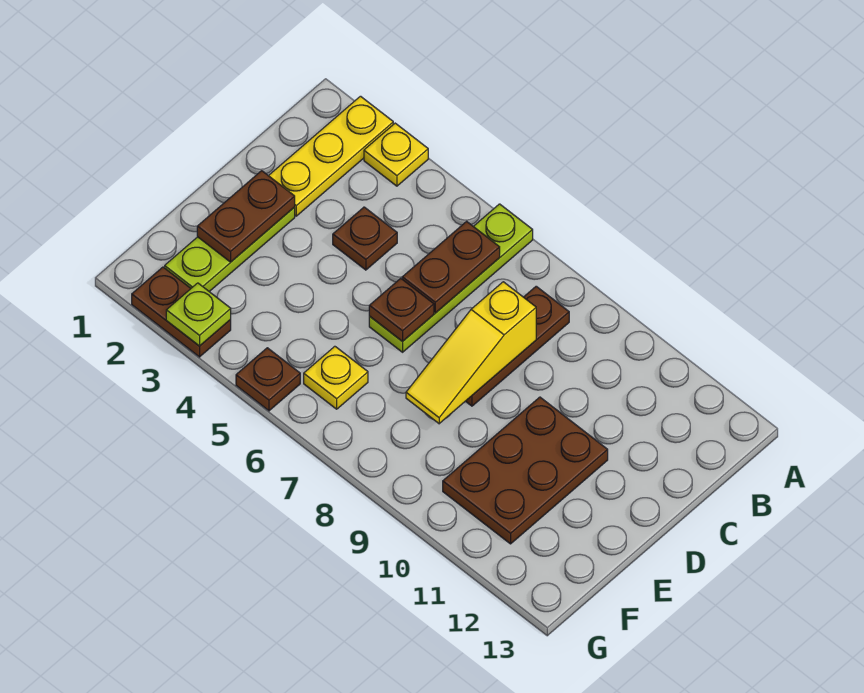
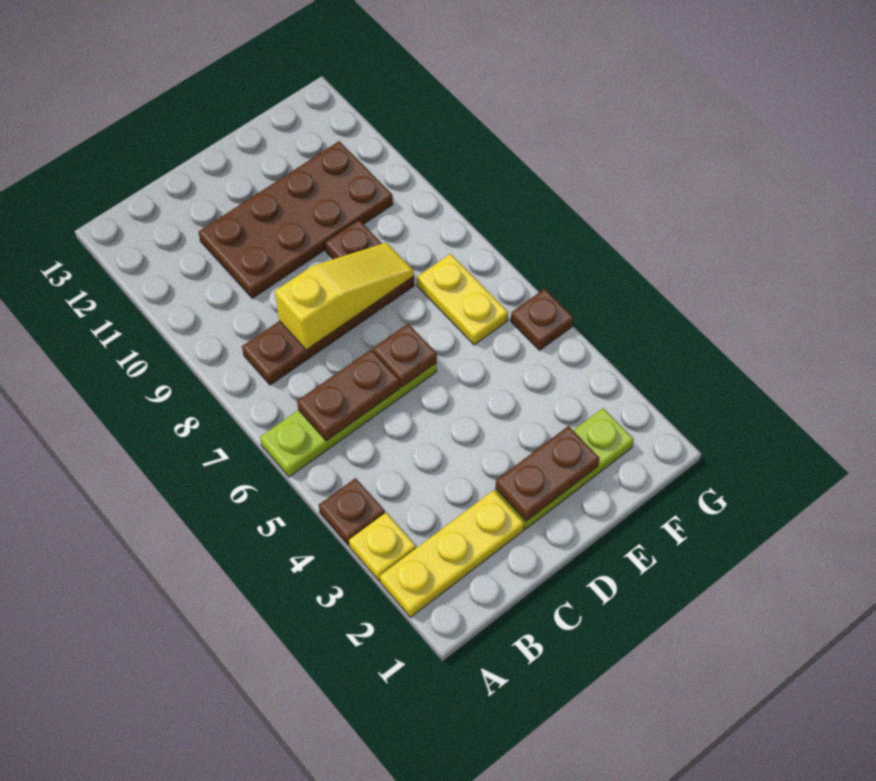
brown 1x1 plate [333,207,397,270] -> brown 1x1 plate moved to [319,478,385,546]
brown 2x3 plate [443,397,608,544] -> brown 2x4 plate [199,141,393,298]
yellow 1x1 plate [304,346,368,409] -> yellow 1x2 plate [417,254,508,345]
brown 1x2 plate [132,267,231,357] -> brown 1x2 plate moved to [325,220,414,309]
lime 1x1 plate [166,283,231,346] -> none

